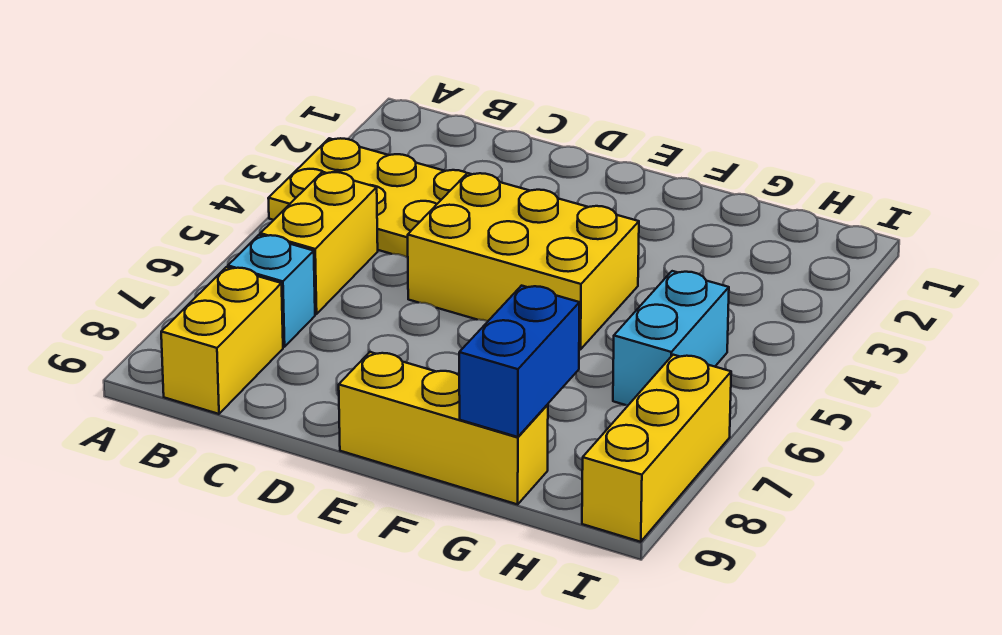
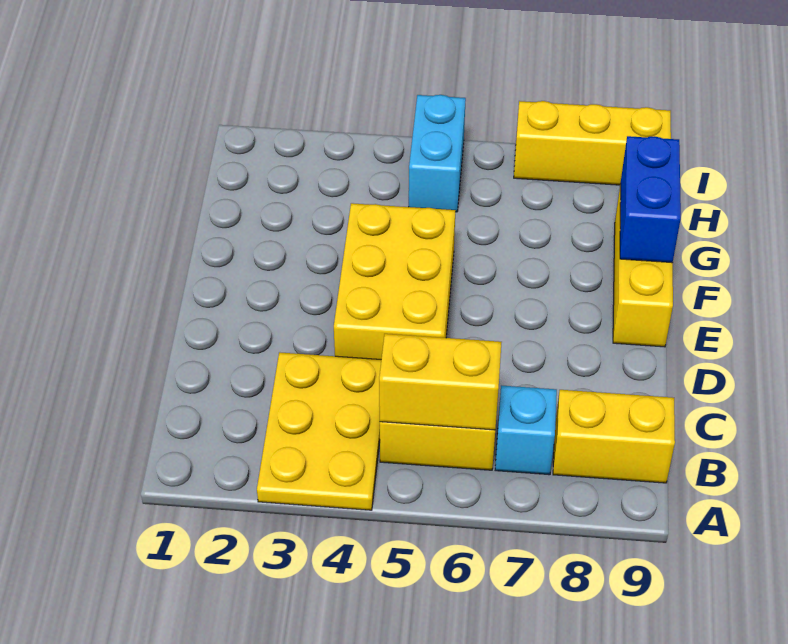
none -> yellow 1x2 brick [379,334,502,430]
blue 1x2 brick [459,286,580,437] -> blue 1x2 brick turned to [620,136,681,263]
cyan 1x2 brick [613,271,729,405] -> cyan 1x2 brick turned to [409,95,466,212]

